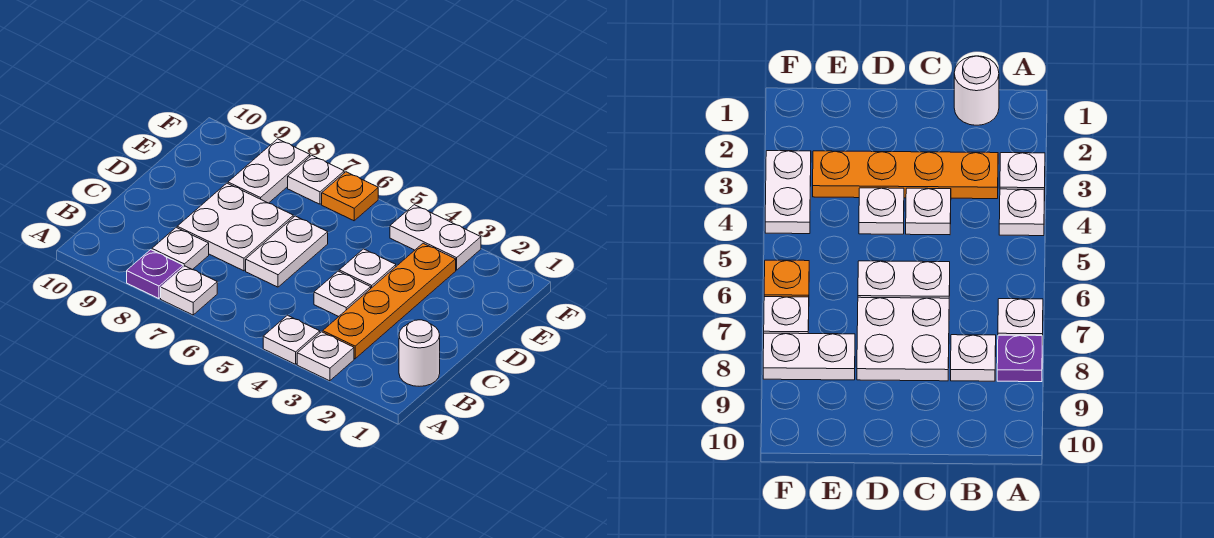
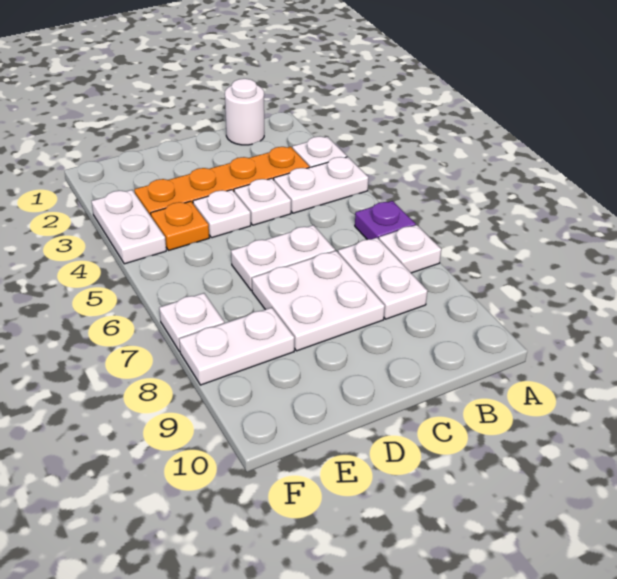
white 1x1 plate [263,315,320,364] -> white 1x2 plate [274,157,368,213]
purple 1x1 plate [127,250,183,299] -> purple 1x1 plate moved to [355,201,416,240]
white 1x1 plate [152,227,209,270] -> white 1x2 plate [338,238,427,319]
orange 1x1 plate [322,172,378,221] -> orange 1x1 plate moved to [151,201,209,250]

